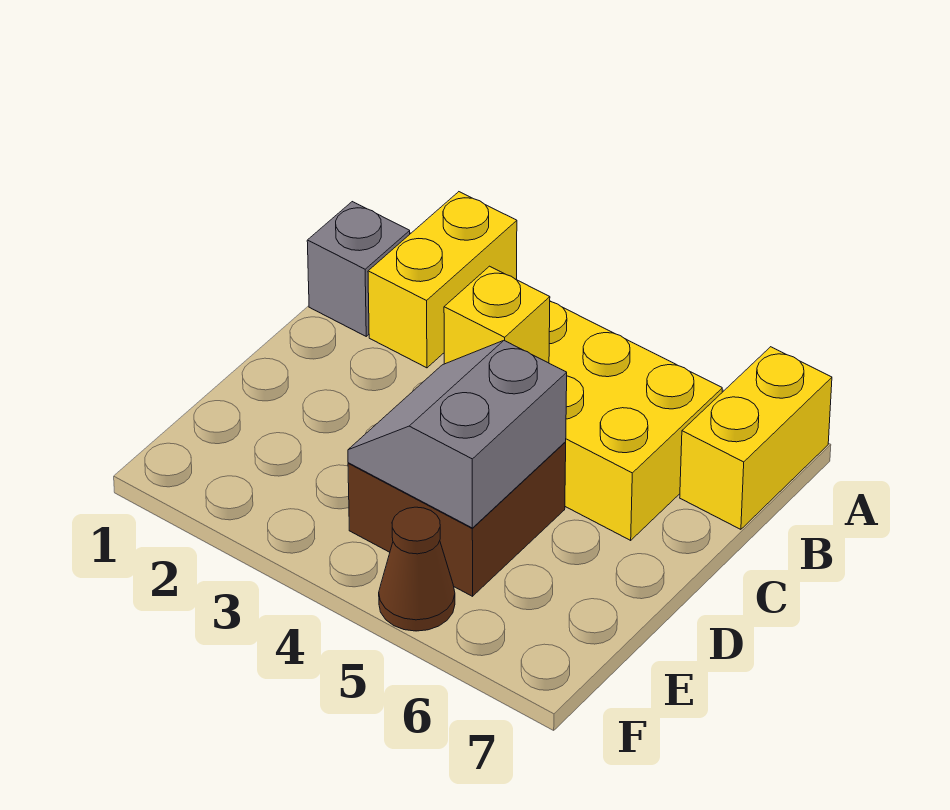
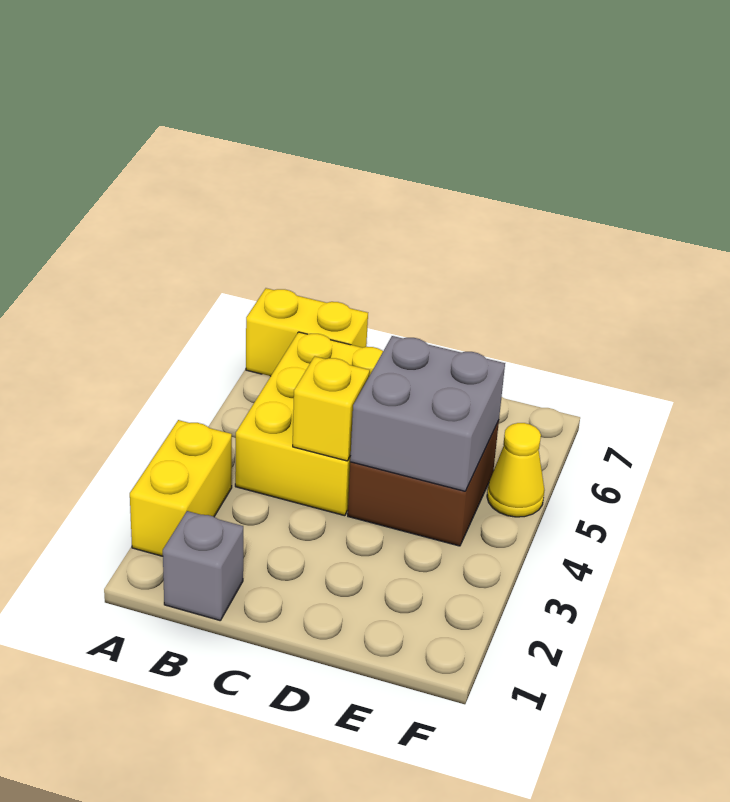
yellow 1x2 brick [368,192,517,368] -> yellow 1x2 brick turned to [130,420,232,556]
grey 2x2 slope [348,340,567,528] -> grey 2x2 brick [350,336,505,491]
brown 1x1 cone [379,507,455,631] -> yellow 1x1 cone [487,423,545,517]

